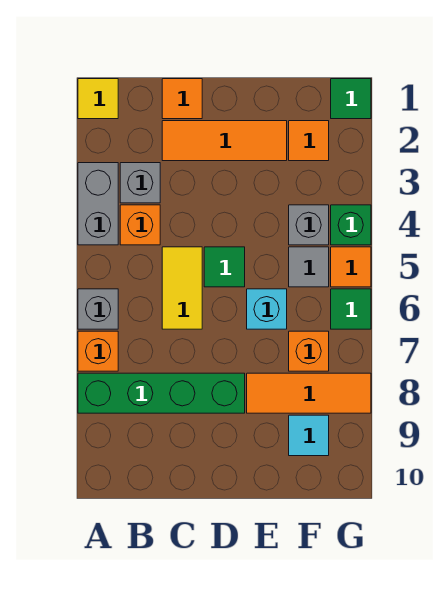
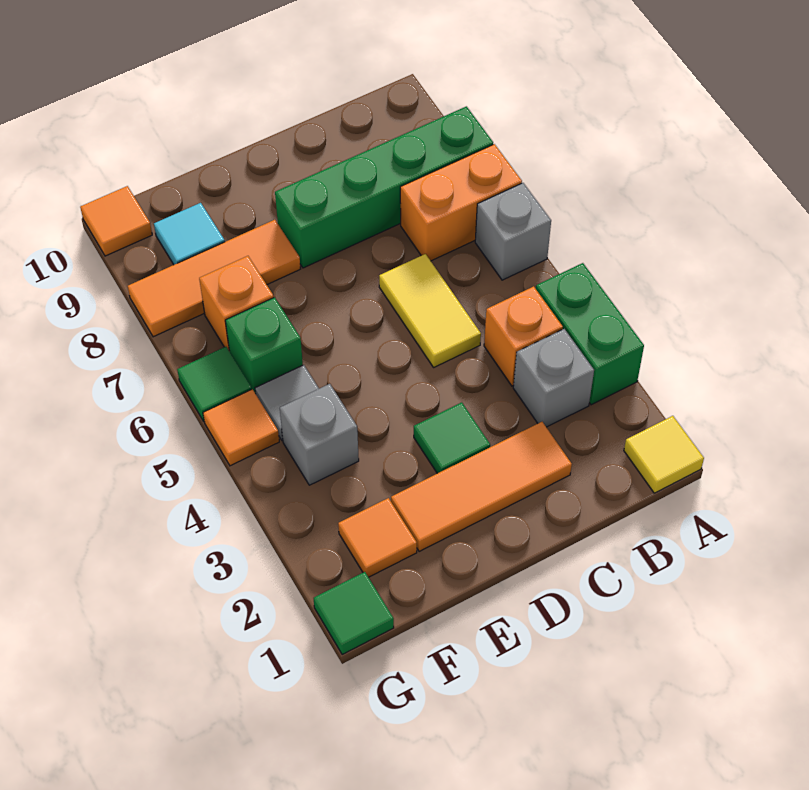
grey 1x2 brick [78,163,118,245] -> green 1x2 brick [536,263,644,405]
orange 1x1 brick [78,331,118,371] -> orange 1x2 brick [400,144,522,261]
orange 1x1 tile [162,79,202,119] -> orange 1x1 tile moved to [80,186,152,256]
green 1x1 tile [204,247,245,287] -> green 1x1 tile moved to [414,402,490,473]
cyan 1x1 brick [247,289,287,329] -> none
green 1x1 brick [331,205,371,245] -> green 1x1 brick moved to [225,297,303,394]

